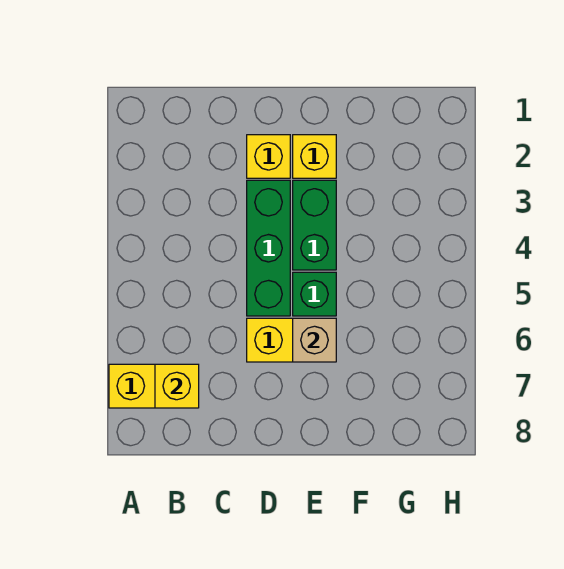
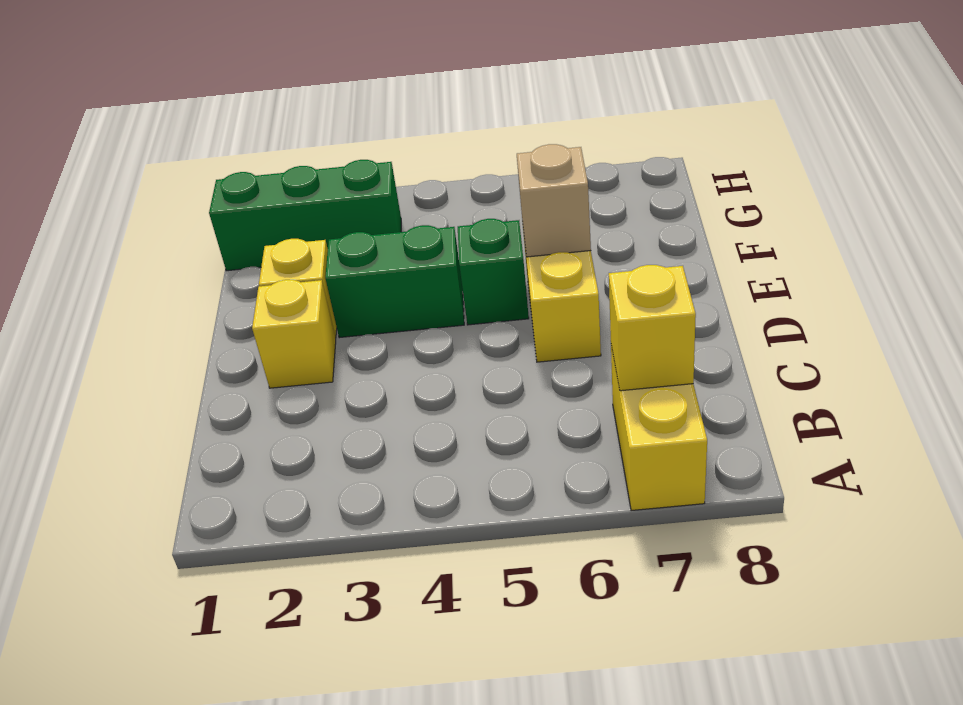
green 1x3 brick [247,180,290,316] -> green 1x3 brick moved to [209,160,401,271]

